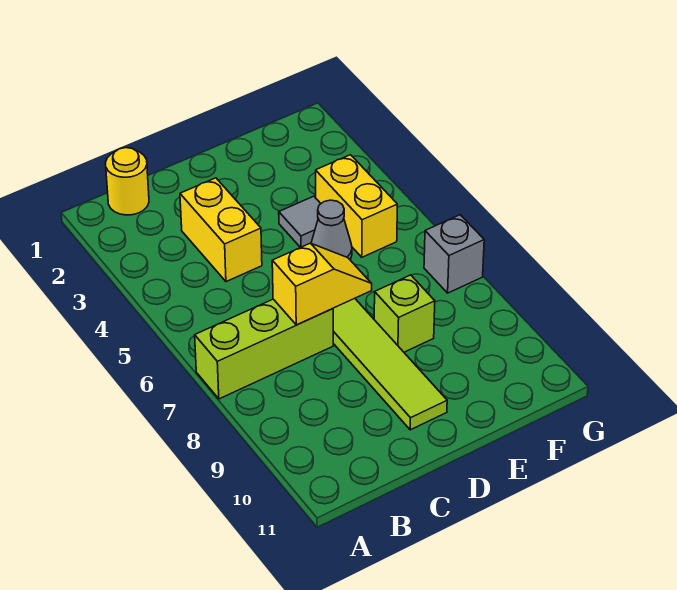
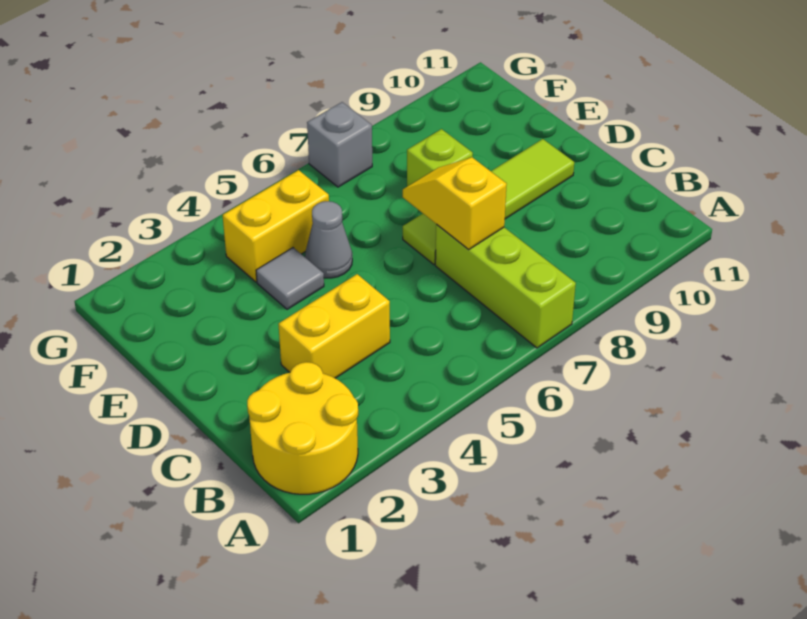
yellow 1x1 round brick [106,148,149,215] -> yellow 2x2 round brick [247,362,358,494]

